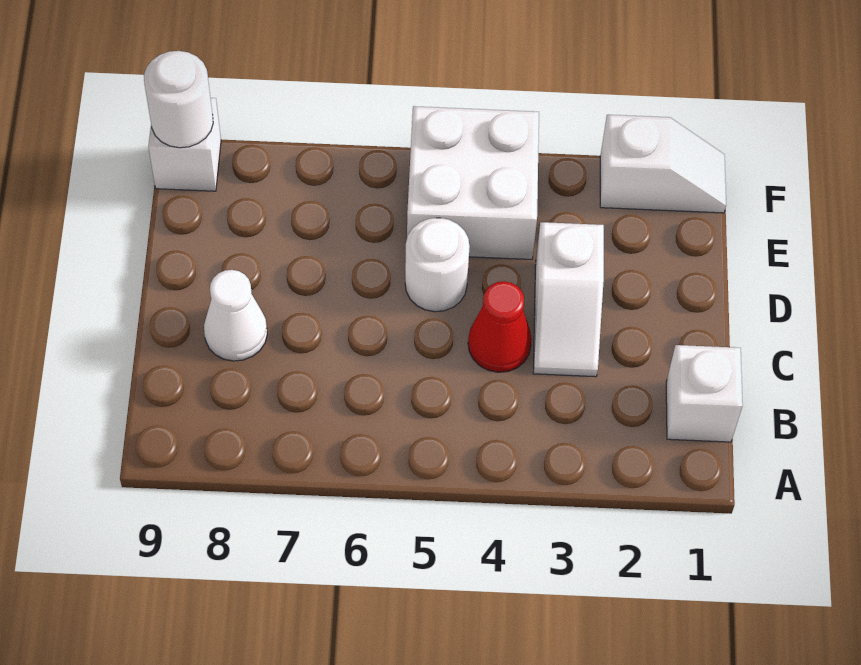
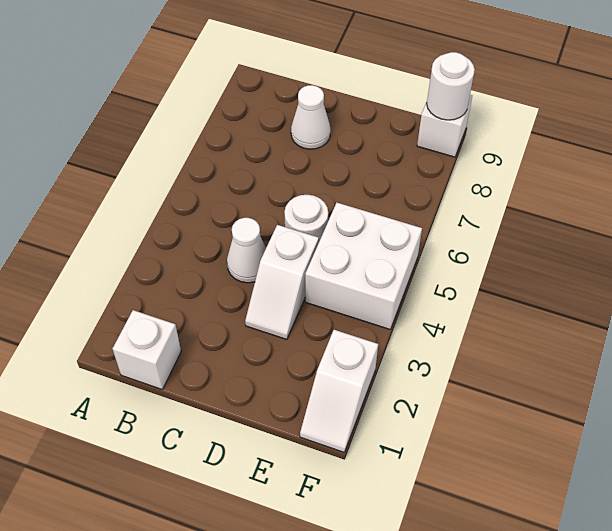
white 1x2 slope [533,222,604,377] -> white 1x2 slope turned to [245,225,319,340]
red 1x1 cone [468,281,532,372] -> white 1x1 cone [227,218,266,283]

